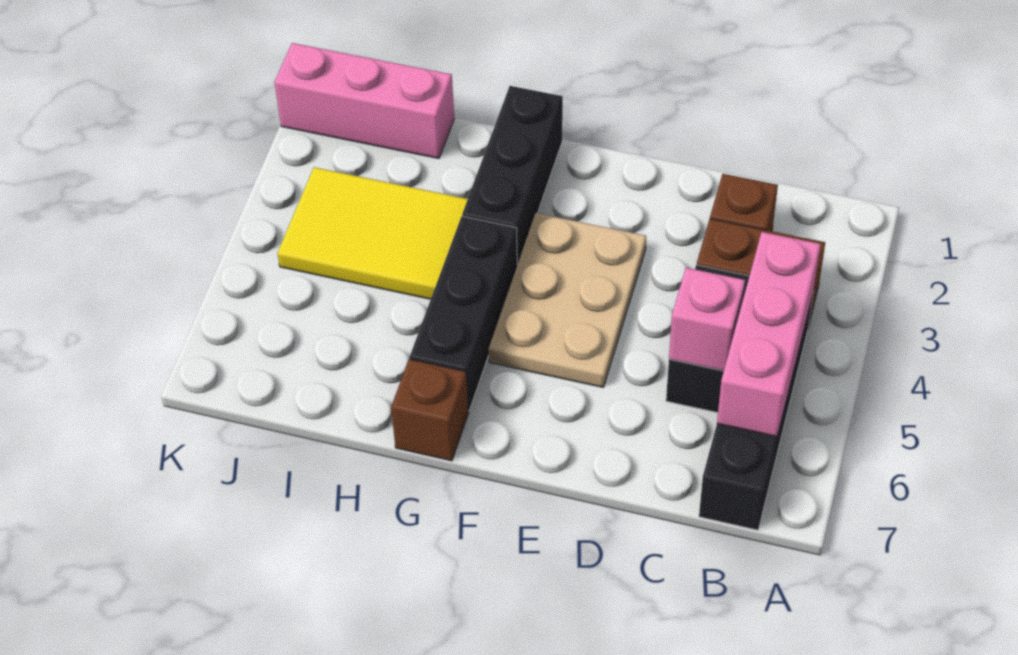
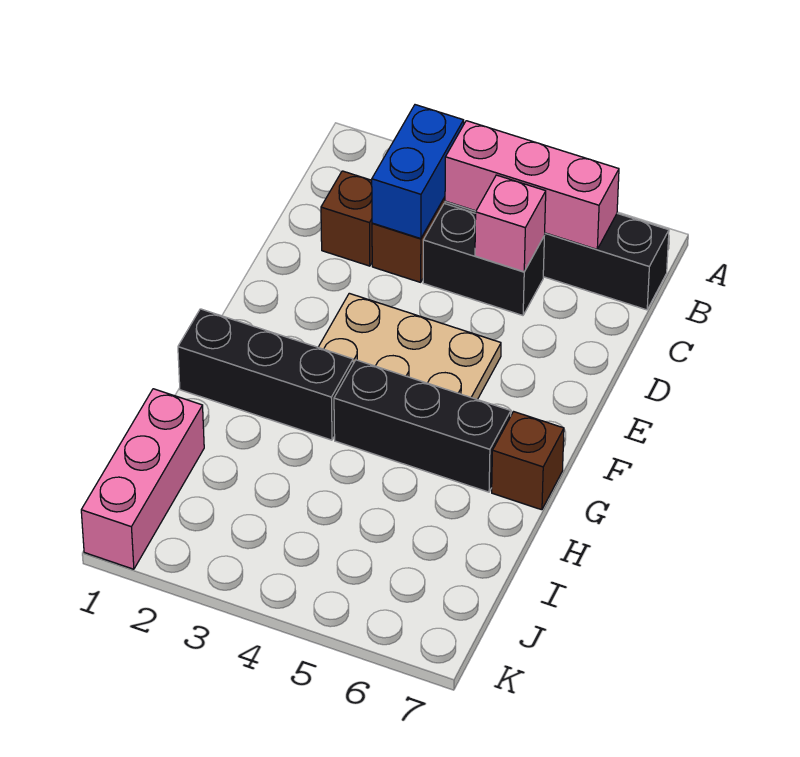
none -> blue 1x2 brick [372,105,464,239]
yellow 2x3 tile [277,167,468,299] -> none

